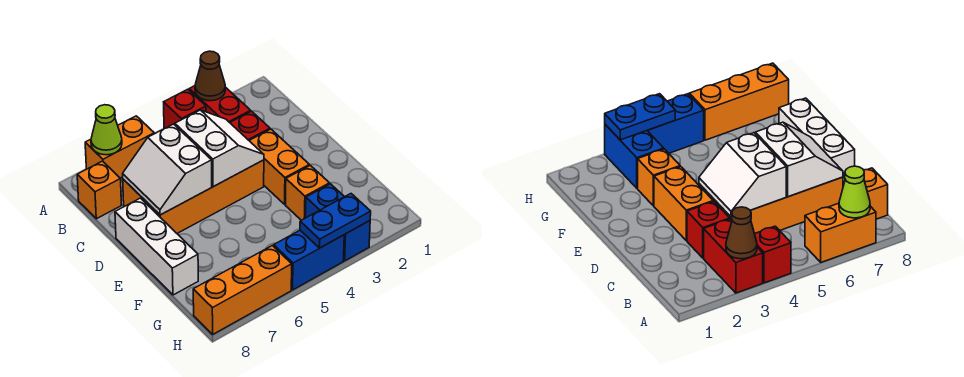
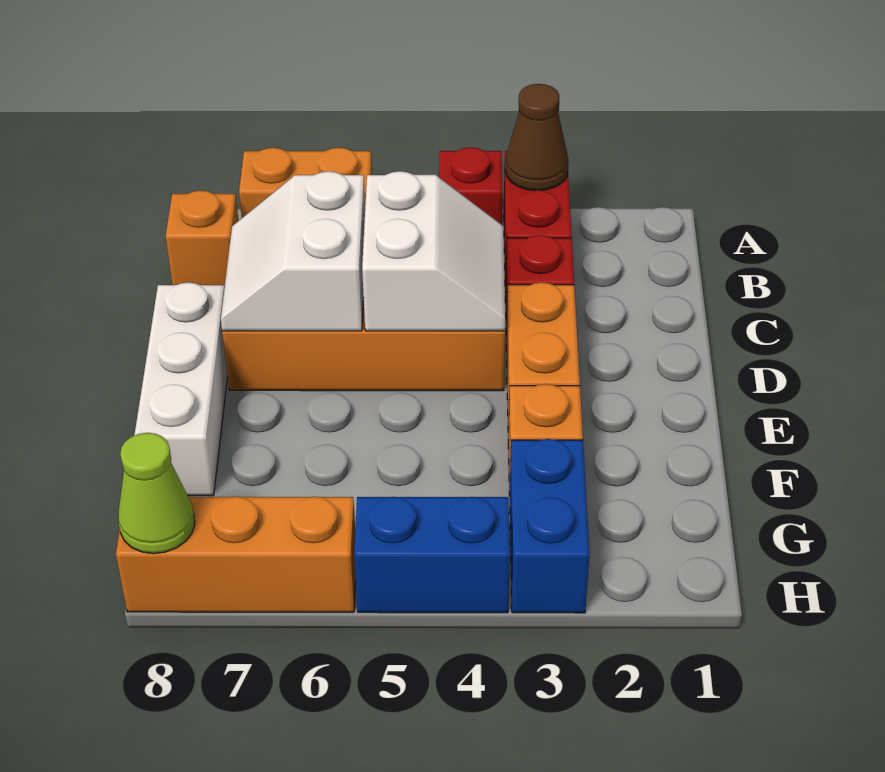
lime 1x1 cone [91,105,122,155] -> lime 1x1 cone moved to [118,433,195,554]
blue 1x2 plate [300,194,371,248] -> none

